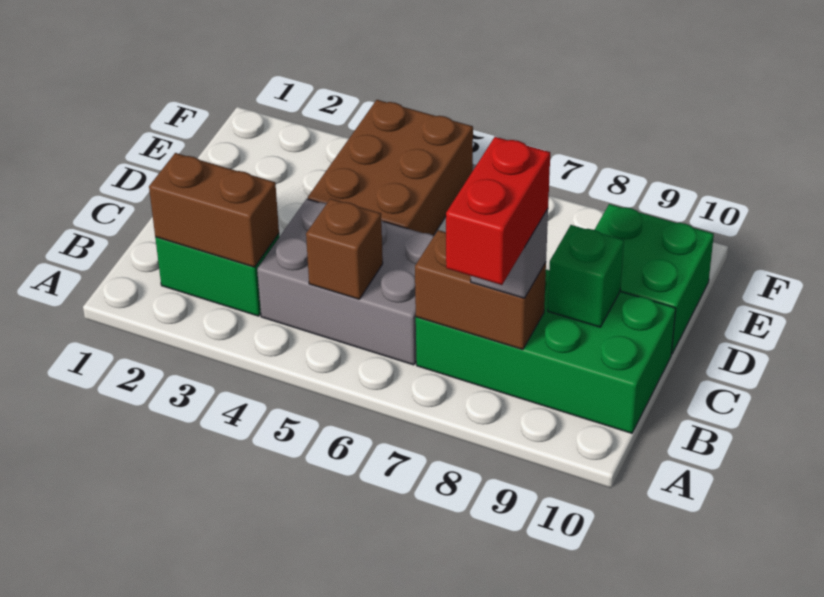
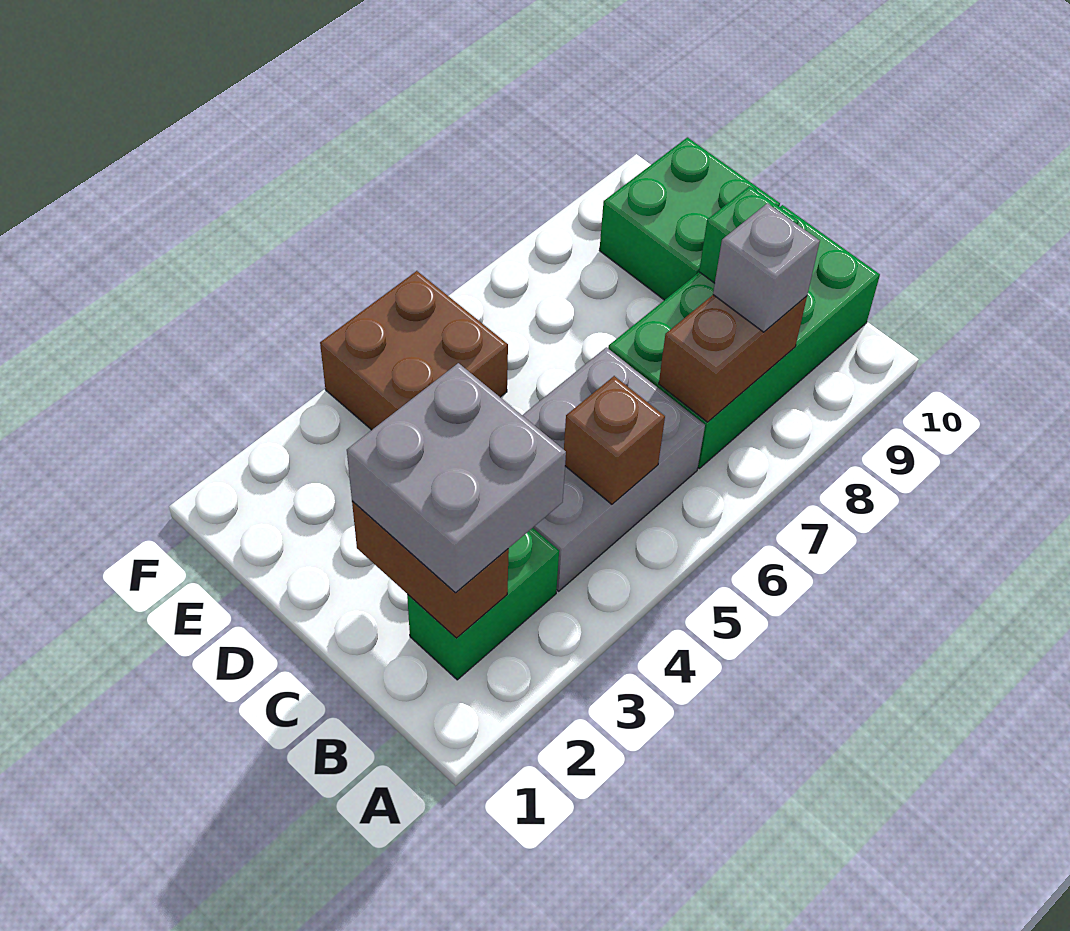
red 1x2 brick [446,137,550,285] -> none
brown 1x2 brick [149,153,279,267] -> brown 1x2 brick turned to [352,501,509,638]
none -> grey 2x2 brick [347,363,566,593]
brown 2x3 brick [308,100,473,236] -> brown 2x2 brick [320,271,508,430]

